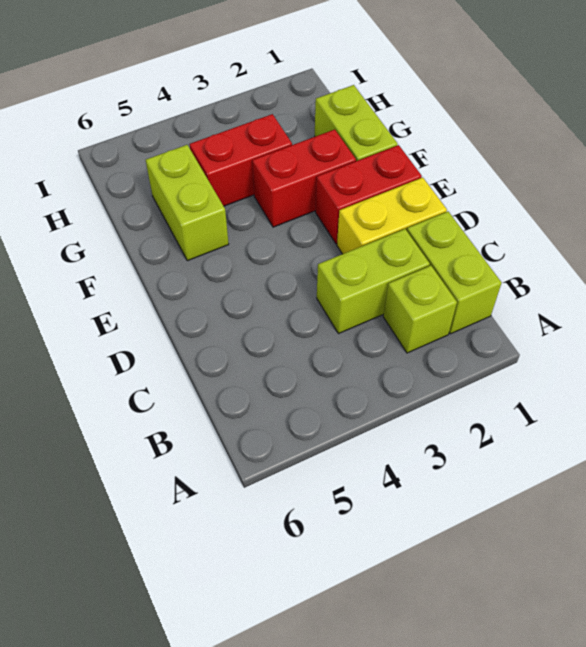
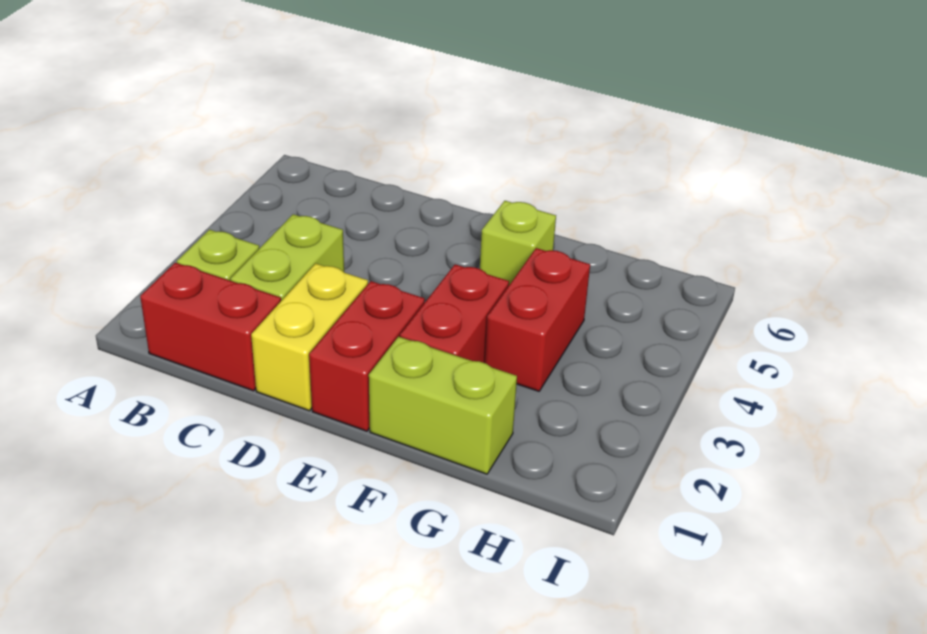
lime 1x2 brick [407,212,502,334] -> red 1x2 brick [140,263,281,391]
lime 1x2 brick [146,145,229,261] -> lime 1x1 brick [480,201,556,285]

